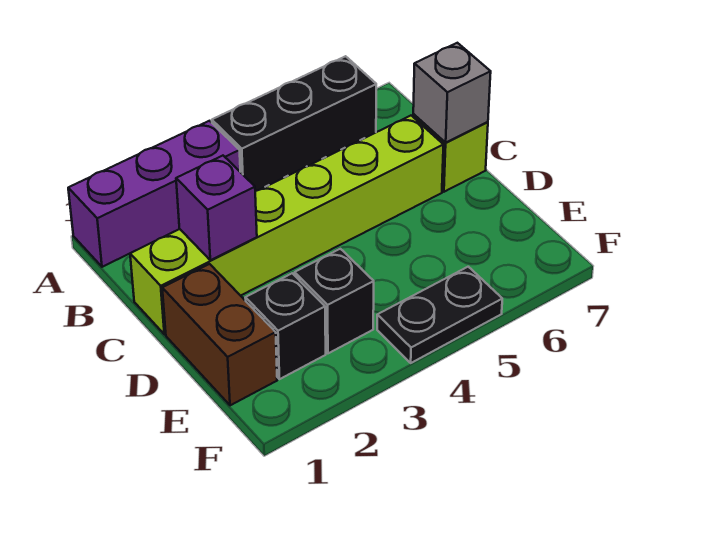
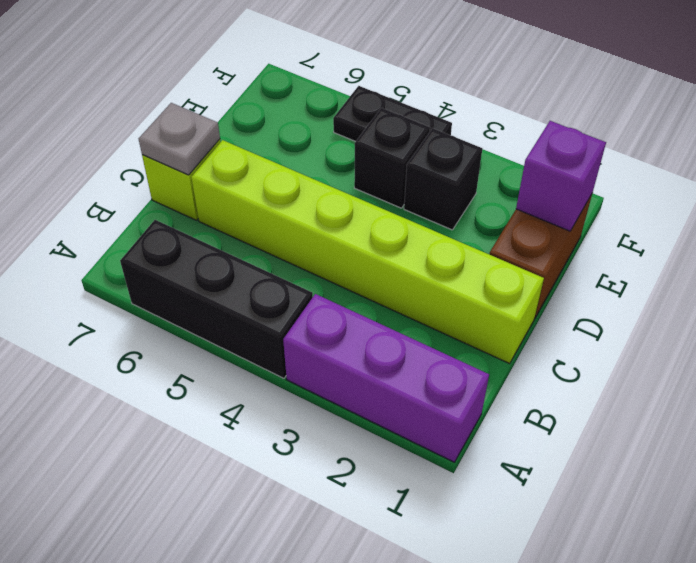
purple 1x1 brick [176,156,257,260] -> purple 1x1 brick moved to [516,121,606,231]
grey 1x1 brick [413,43,491,142] -> grey 1x1 plate [139,103,220,175]
black 1x1 brick [245,273,326,379] -> black 1x1 brick moved to [354,108,430,208]

